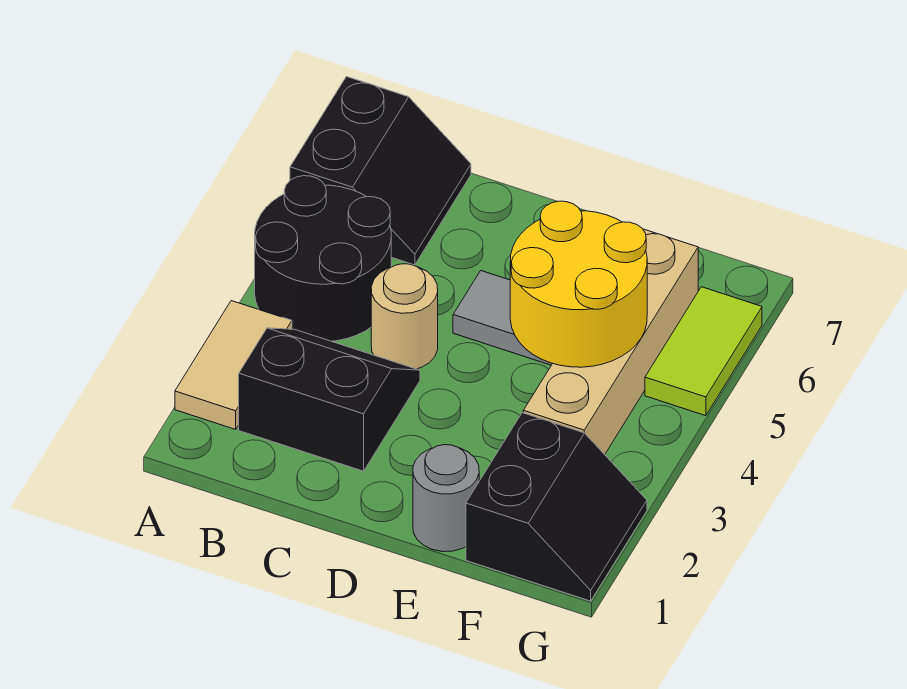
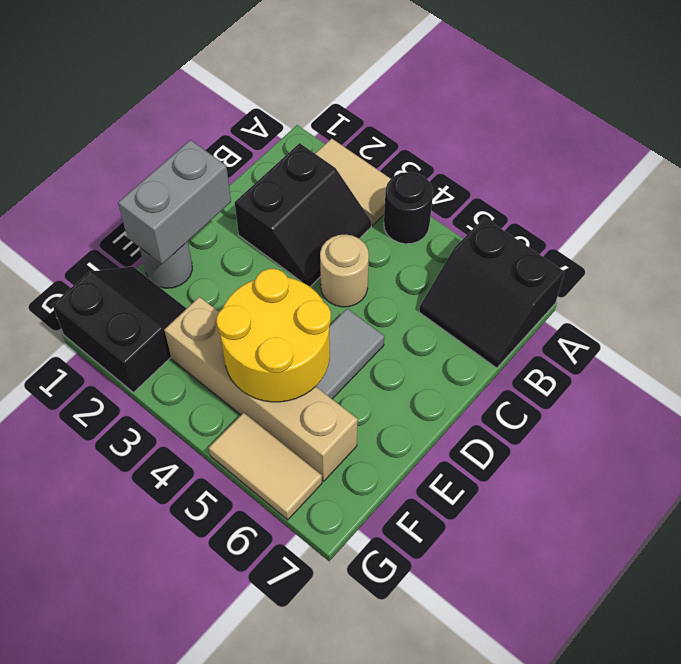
black 2x2 round brick [255,176,391,341] -> black 1x1 round brick [384,172,433,244]
none -> grey 1x2 brick [118,140,231,264]
black 2x2 slope [466,413,647,601] -> black 2x2 slope turned to [52,266,187,392]
lime 1x2 tile [645,287,762,416] -> tan 1x2 tile [209,413,322,520]

